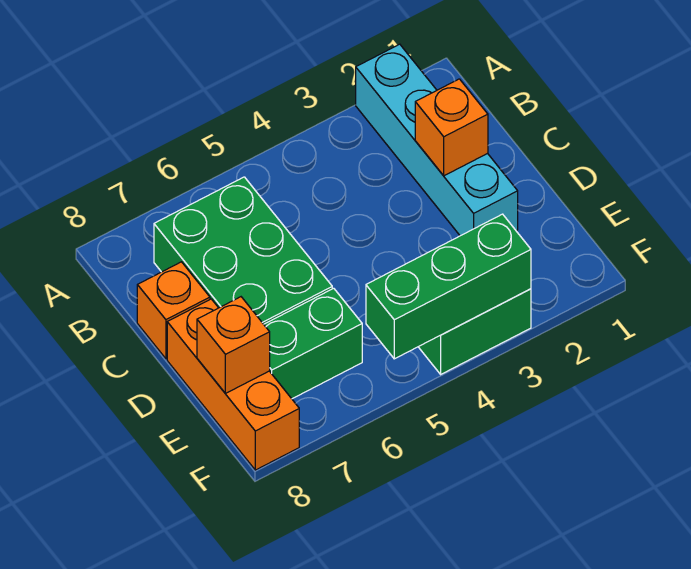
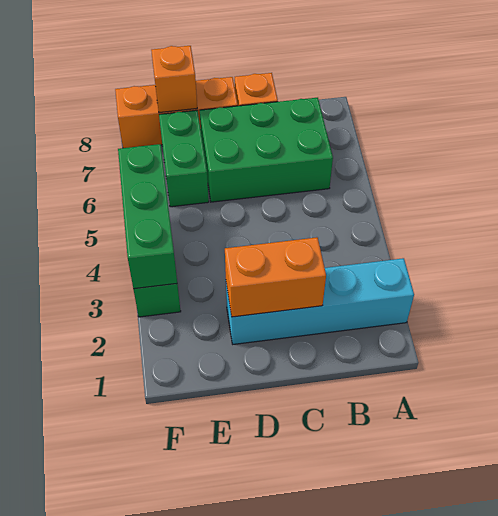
orange 1x1 brick [415,79,488,176] -> orange 1x2 brick [225,237,326,317]

